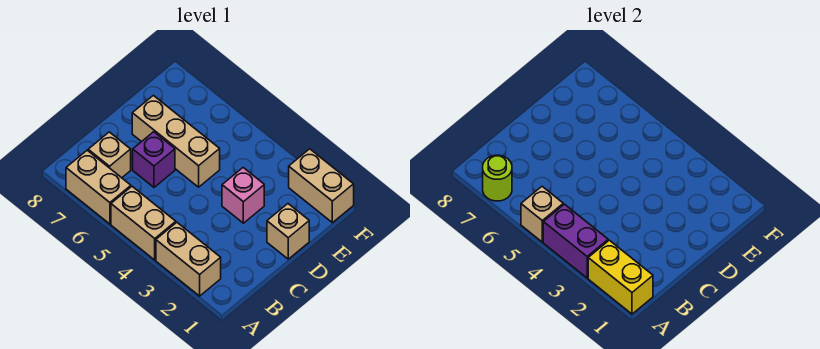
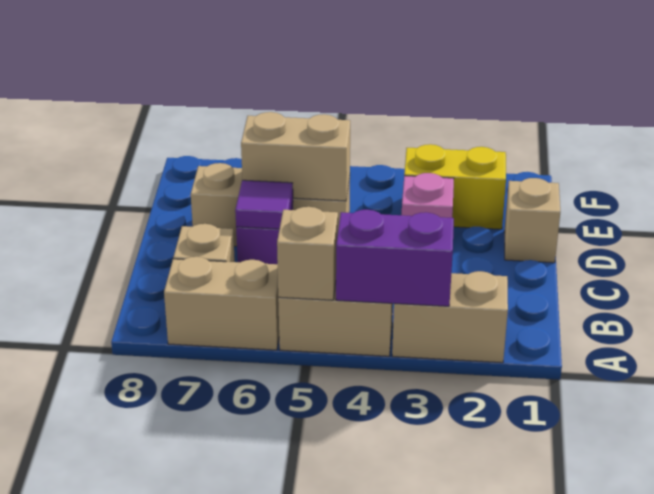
yellow 1x2 brick [588,240,653,314] -> yellow 1x2 brick moved to [404,144,506,229]
lime 1x1 round brick [483,155,512,201] -> none
none -> purple 1x1 tile [235,180,293,229]
tan 1x2 brick [289,149,354,223] -> tan 1x2 brick moved to [241,112,350,201]

